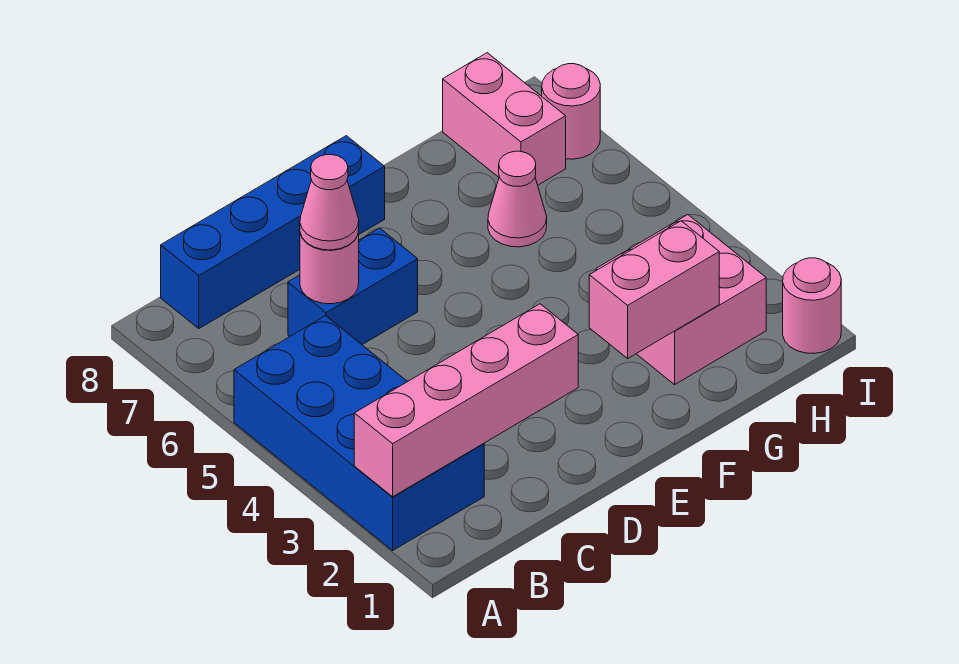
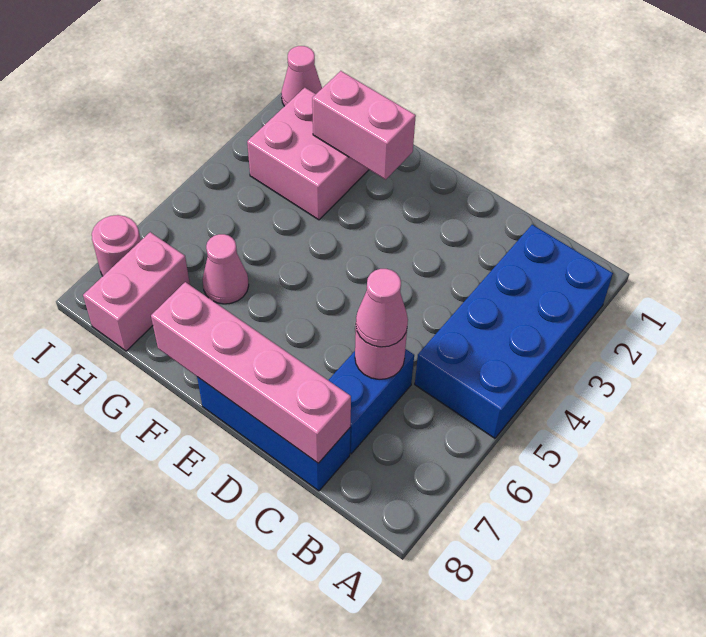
pink 1x4 brick [354,304,578,497] -> pink 1x4 brick moved to [151,282,351,463]
blue 1x4 brick [161,136,385,328] -> blue 1x3 brick [197,377,350,491]
blue 1x2 brick [288,228,418,344] -> blue 1x2 brick turned to [328,349,414,454]
pink 1x1 round brick [783,258,841,353] -> pink 1x1 cone [281,46,322,106]

